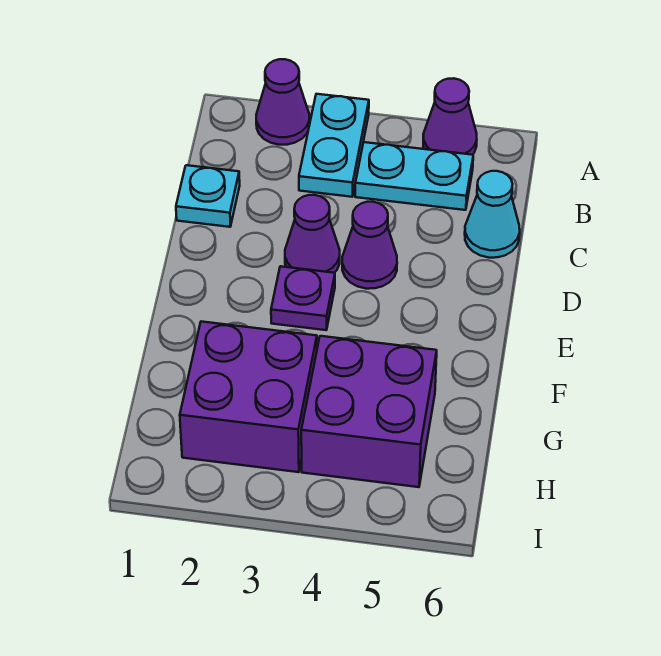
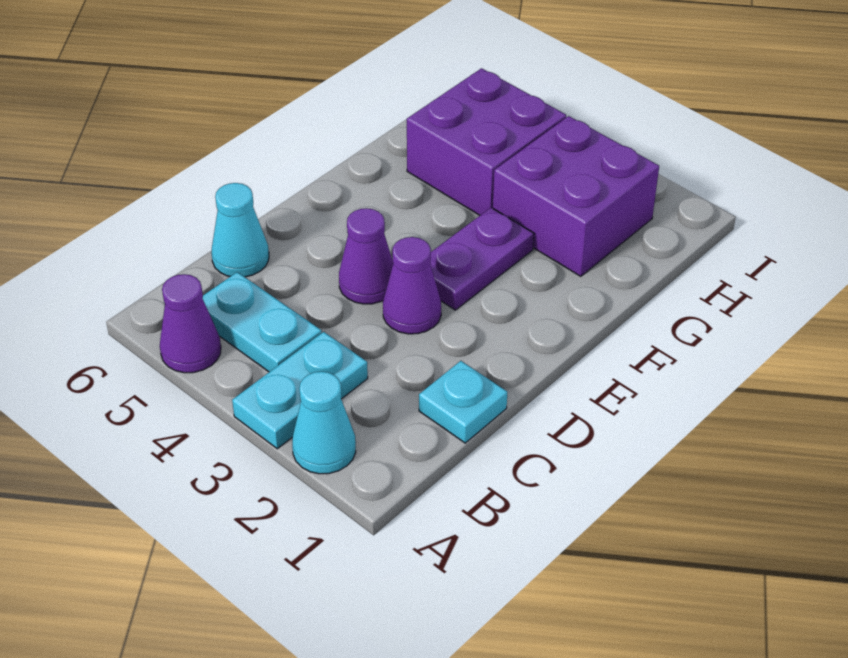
purple 1x1 cone [256,59,309,145] -> cyan 1x1 cone [292,371,356,474]
purple 1x1 plate [271,266,335,330] -> purple 1x2 plate [430,208,534,310]

